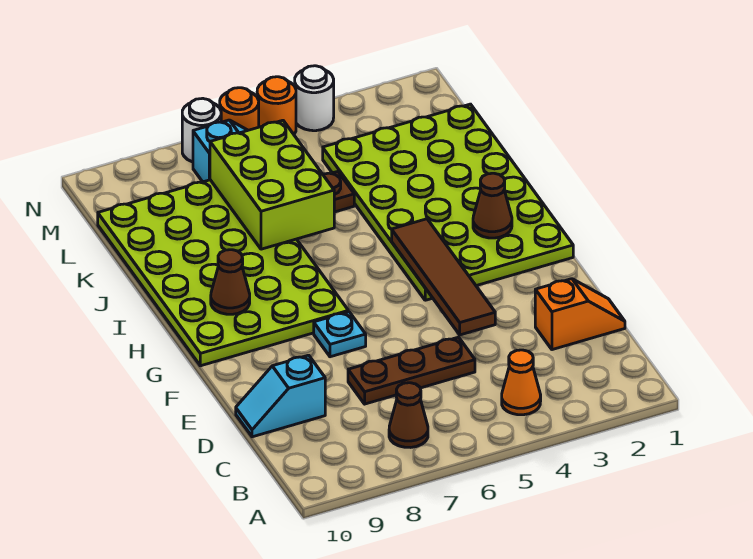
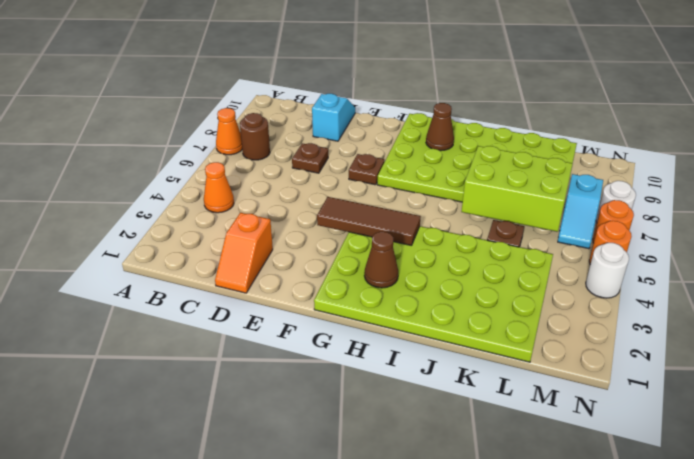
none -> orange 1x1 cone [216,108,242,155]
brown 1x1 cone [389,383,428,447] -> brown 1x1 round brick [240,113,270,160]
brown 1x3 plate [348,337,475,404] -> brown 1x1 plate [292,143,328,173]
brown 1x4 tile [392,219,495,335] -> brown 1x3 tile [317,197,421,246]
cyan 1x1 plate [314,312,366,357] -> brown 1x1 plate [349,154,384,185]

